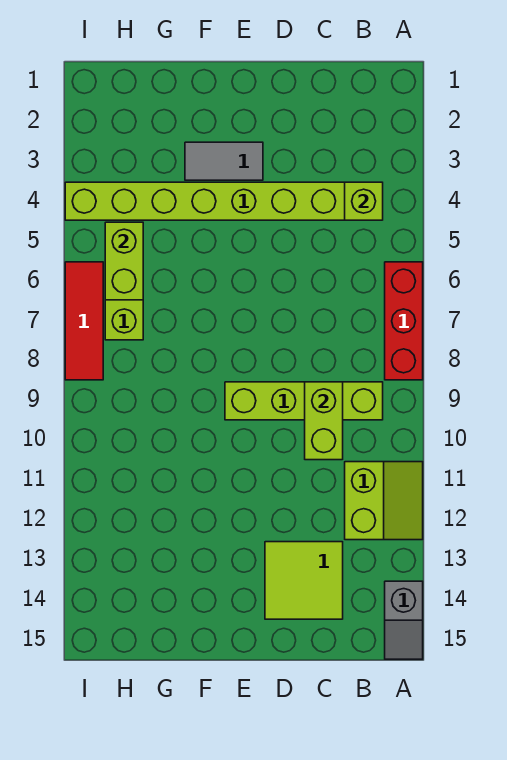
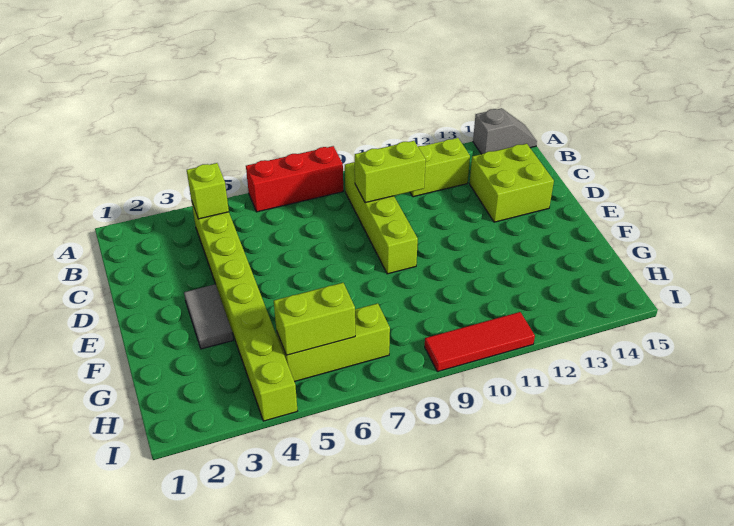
lime 2x2 tile [265,542,343,619] -> lime 2x2 brick [470,144,554,222]
red 1x3 tile [65,262,103,380] -> red 1x3 tile moved to [425,312,535,372]

